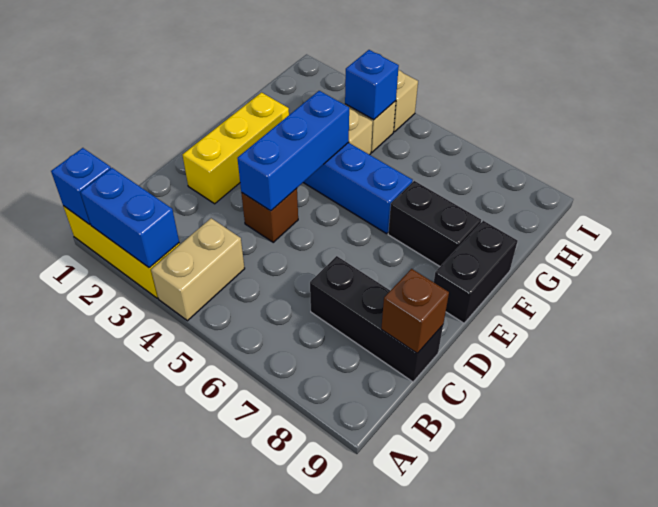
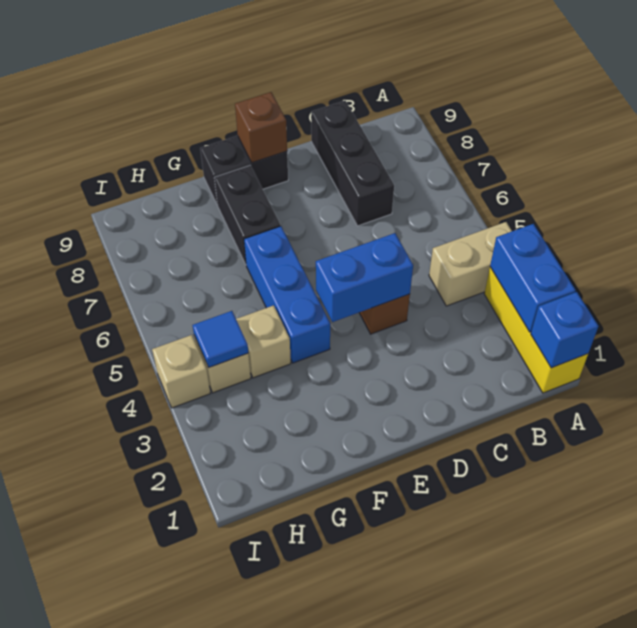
brown 1x1 brick [381,269,449,353] -> brown 1x1 brick moved to [235,92,287,163]
yellow 1x3 brick [182,93,289,204] -> none
blue 1x3 brick [237,91,349,211] -> blue 1x2 brick [316,233,413,322]
blue 1x1 brick [345,50,399,120] -> blue 1x1 tile [192,311,248,367]

